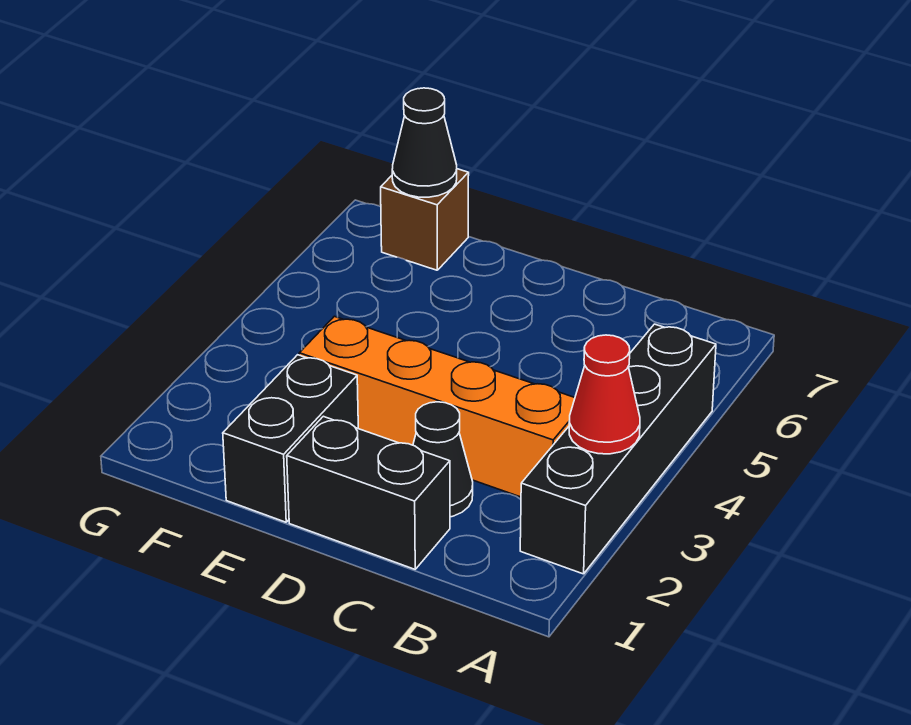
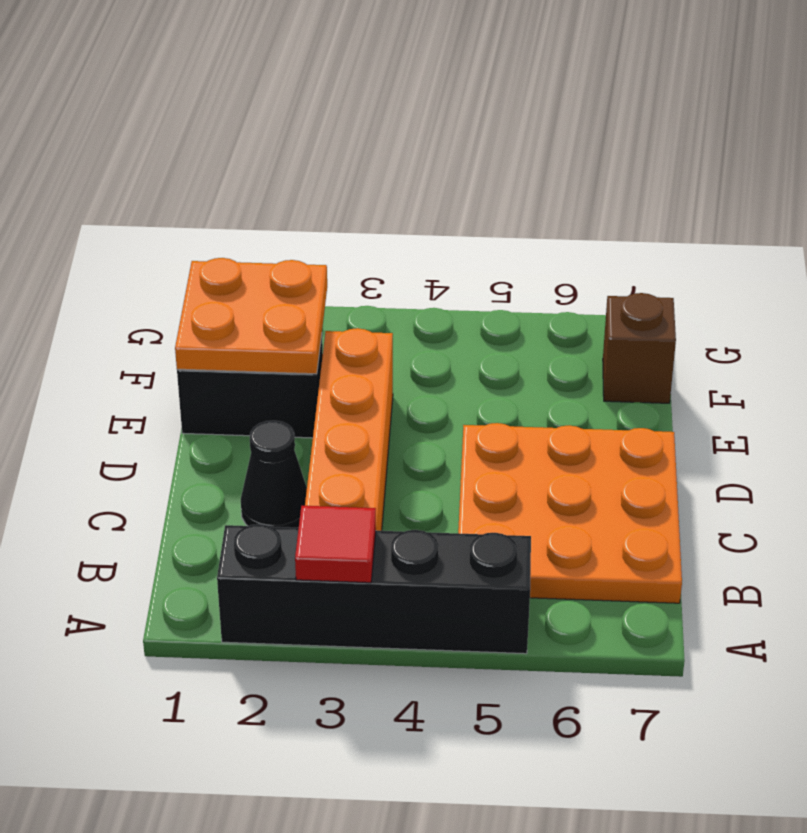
red 1x1 cone [569,335,640,454] -> red 1x1 tile [295,506,376,583]
none -> orange 3x3 plate [458,423,682,603]
black 1x2 brick [287,416,450,569] -> none
none -> orange 2x2 plate [175,258,327,374]
black 1x1 cone [392,88,457,197] -> none

